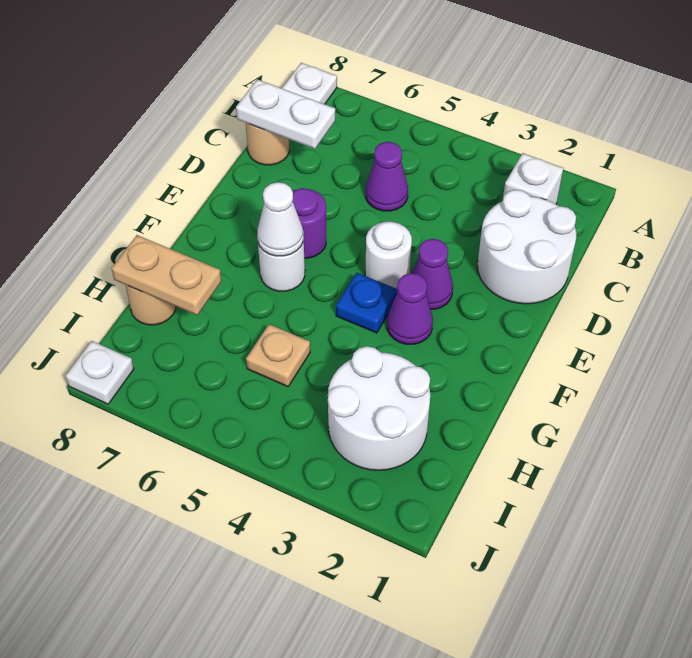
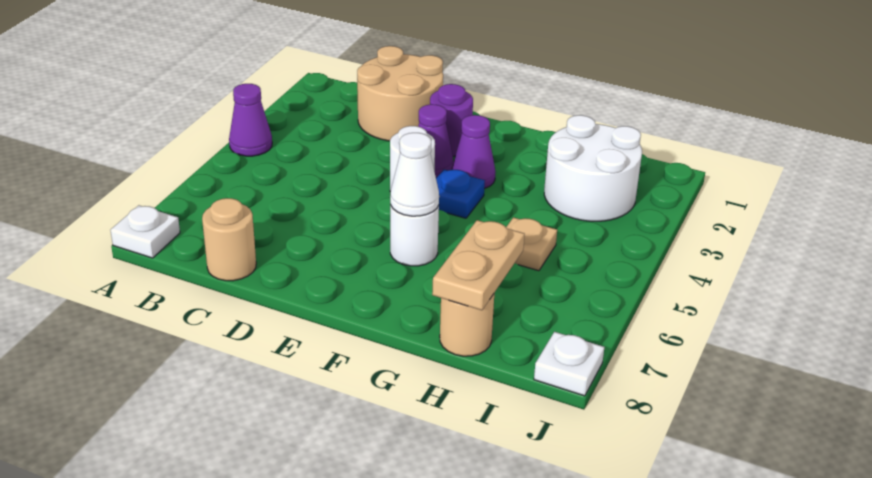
white 1x1 brick [503,153,563,204] -> none
white 2x2 round brick [477,190,576,304] -> tan 2x2 round brick [357,46,443,141]
purple 1x1 cone [366,142,408,211] -> purple 1x1 cone moved to [229,84,272,156]
white 1x2 plate [236,79,335,149] -> none
purple 1x1 round brick [292,188,326,258] -> purple 1x1 round brick moved to [430,84,473,156]

